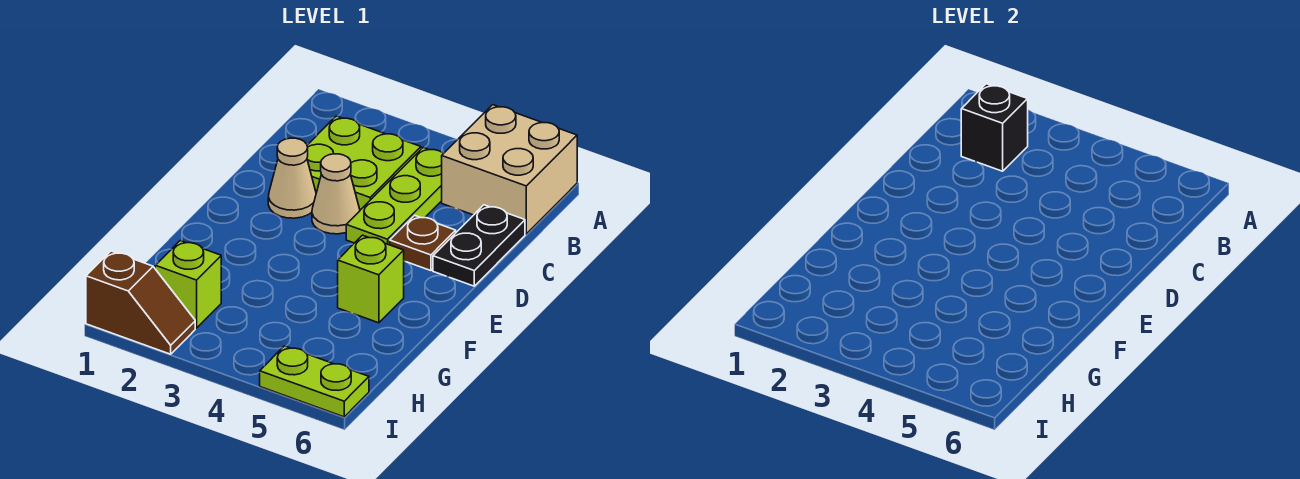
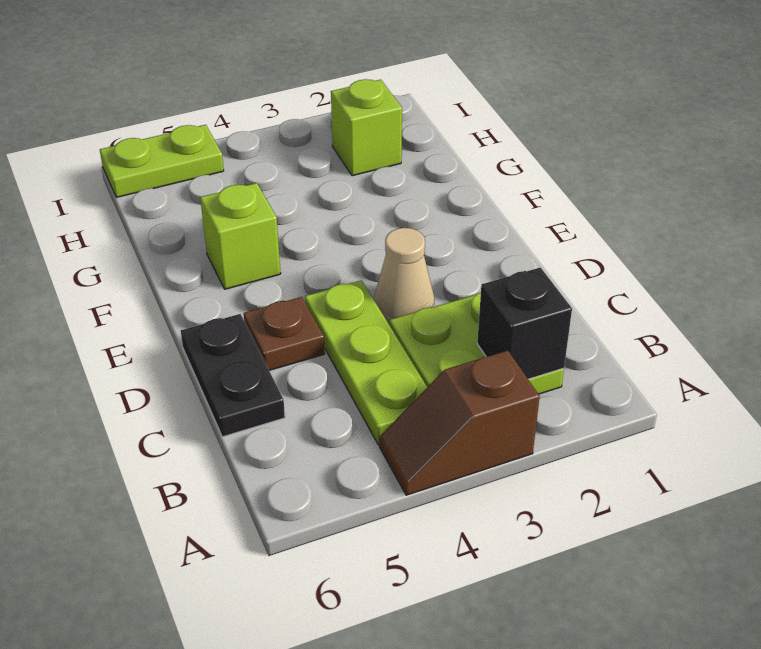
tan 2x2 brick [442,105,577,234] -> none
tan 1x1 cone [268,138,316,218] -> none
brown 1x2 slope [86,251,195,354] -> brown 1x2 slope moved to [379,350,540,495]

